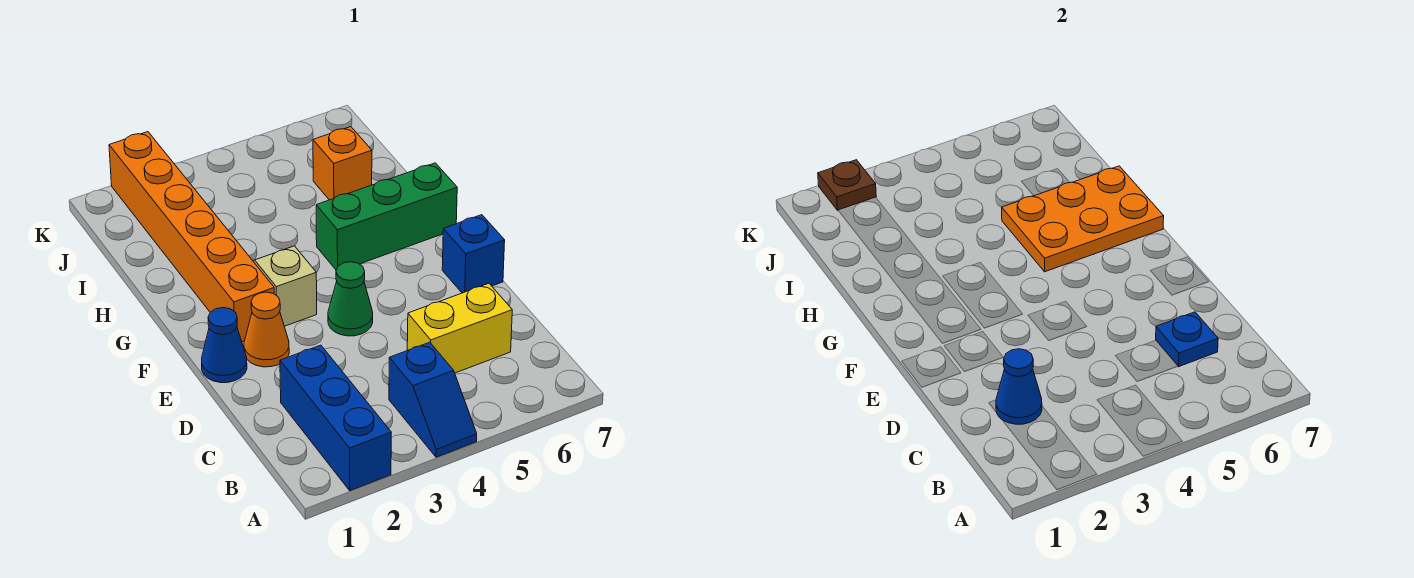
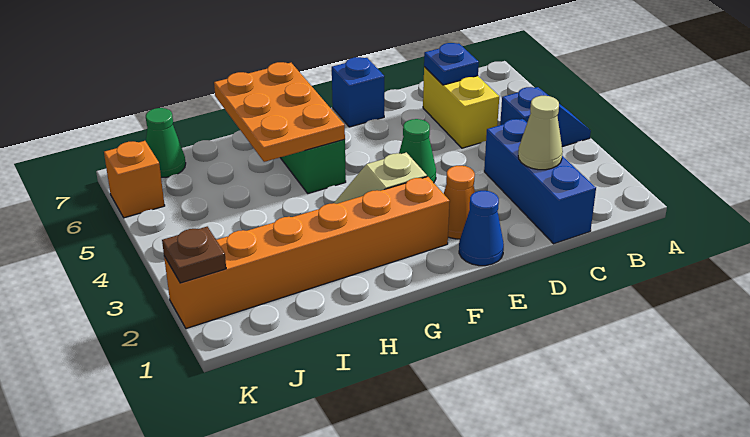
blue 1x3 brick [280,345,391,490] -> blue 1x3 brick turned to [484,119,596,244]
blue 1x1 cone [996,349,1042,424] -> tan 1x1 cone [518,96,563,170]
orange 1x1 brick [313,127,372,200] -> orange 1x1 brick moved to [104,141,165,218]
none -> green 1x1 cone [146,108,186,178]

